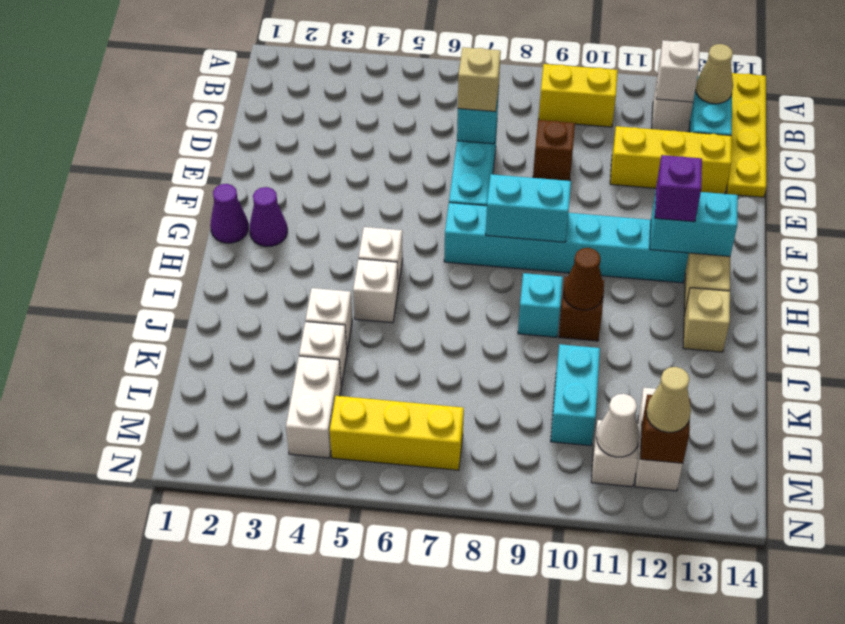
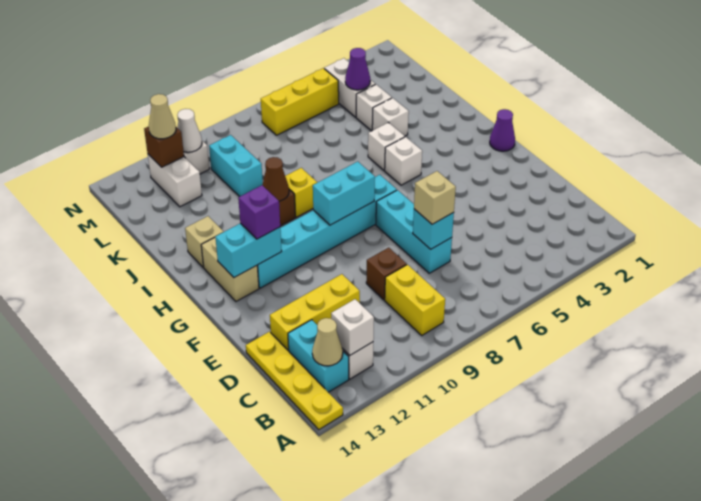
yellow 1x2 brick [539,64,618,127] -> yellow 1x2 brick turned to [385,265,445,335]
purple 1x1 cone [250,187,287,247] -> purple 1x1 cone moved to [345,48,370,90]
cyan 1x1 brick [518,273,563,337] -> yellow 1x1 brick [285,168,317,217]

